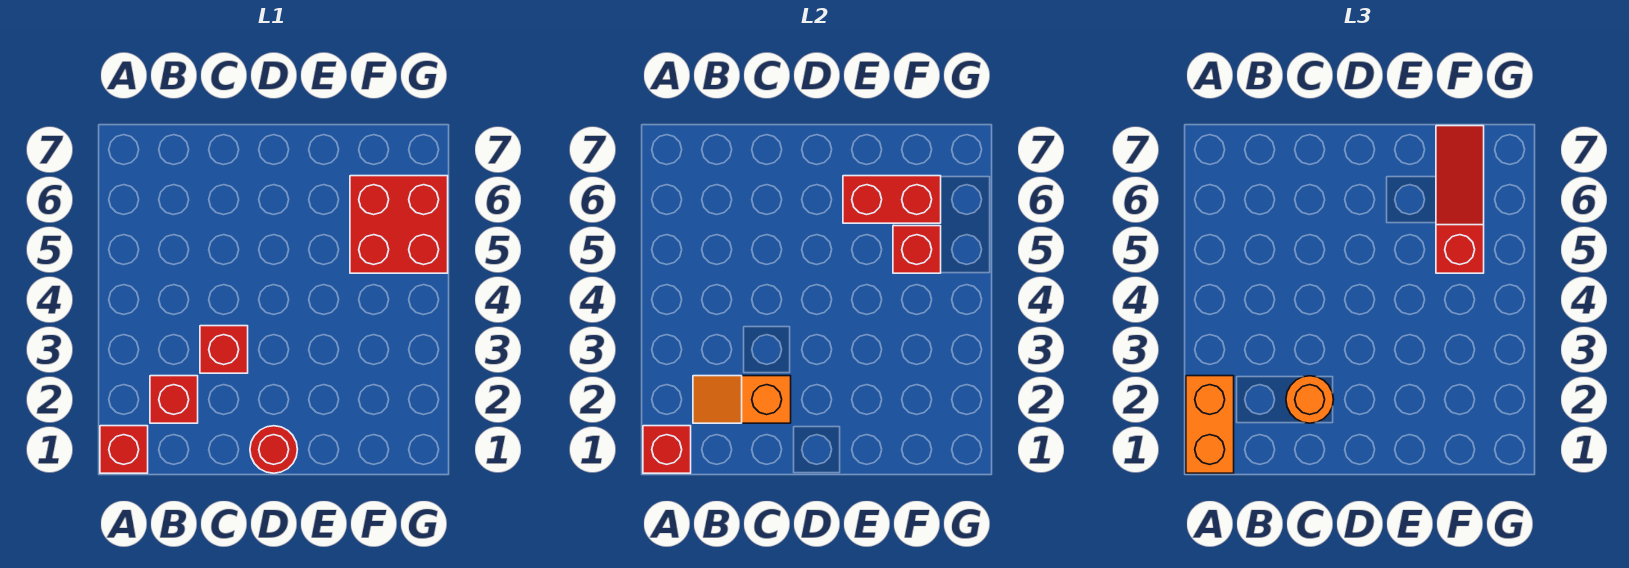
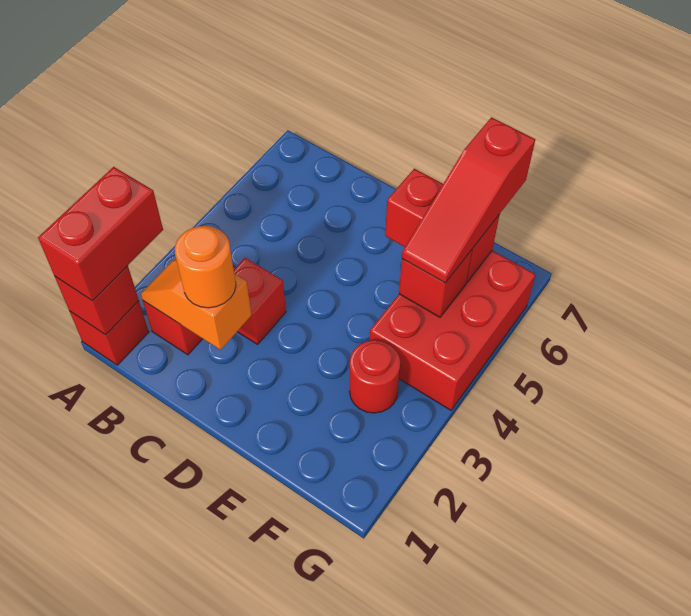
orange 1x2 brick [1186,376,1234,473] -> red 1x2 brick [38,167,163,301]
red 1x1 round brick [250,426,297,473] -> red 1x1 round brick moved to [349,340,400,413]
red 2x2 brick [350,176,448,273] -> red 2x3 brick [370,251,536,410]
red 1x3 slope [1436,126,1484,273] -> red 1x3 slope turned to [402,117,535,283]

